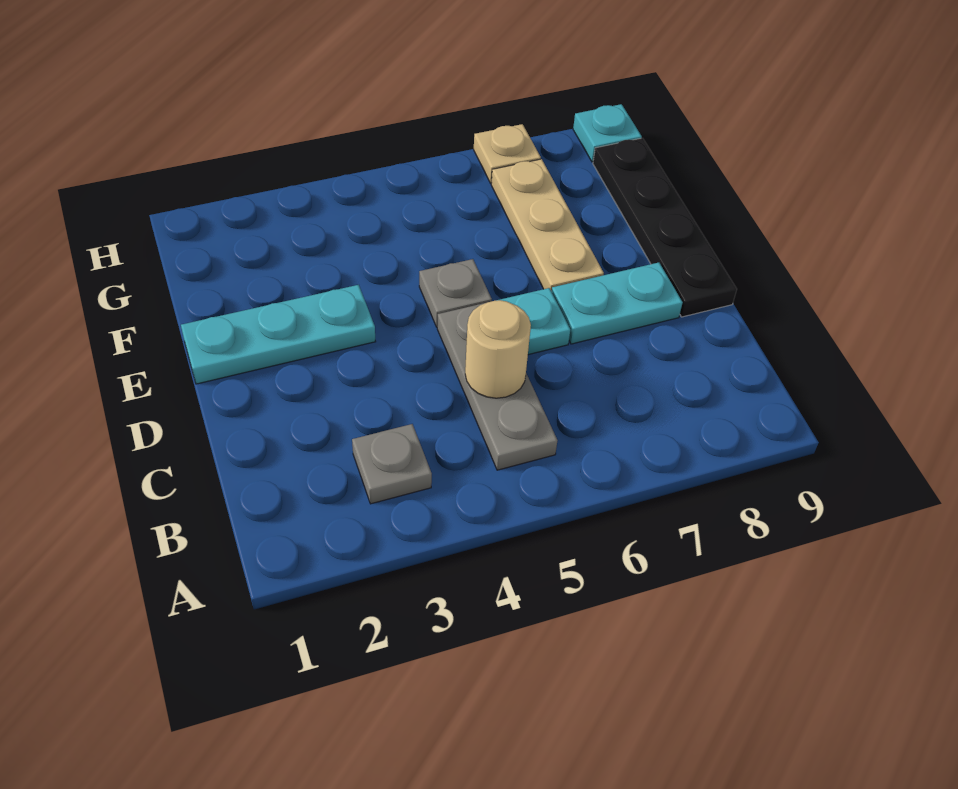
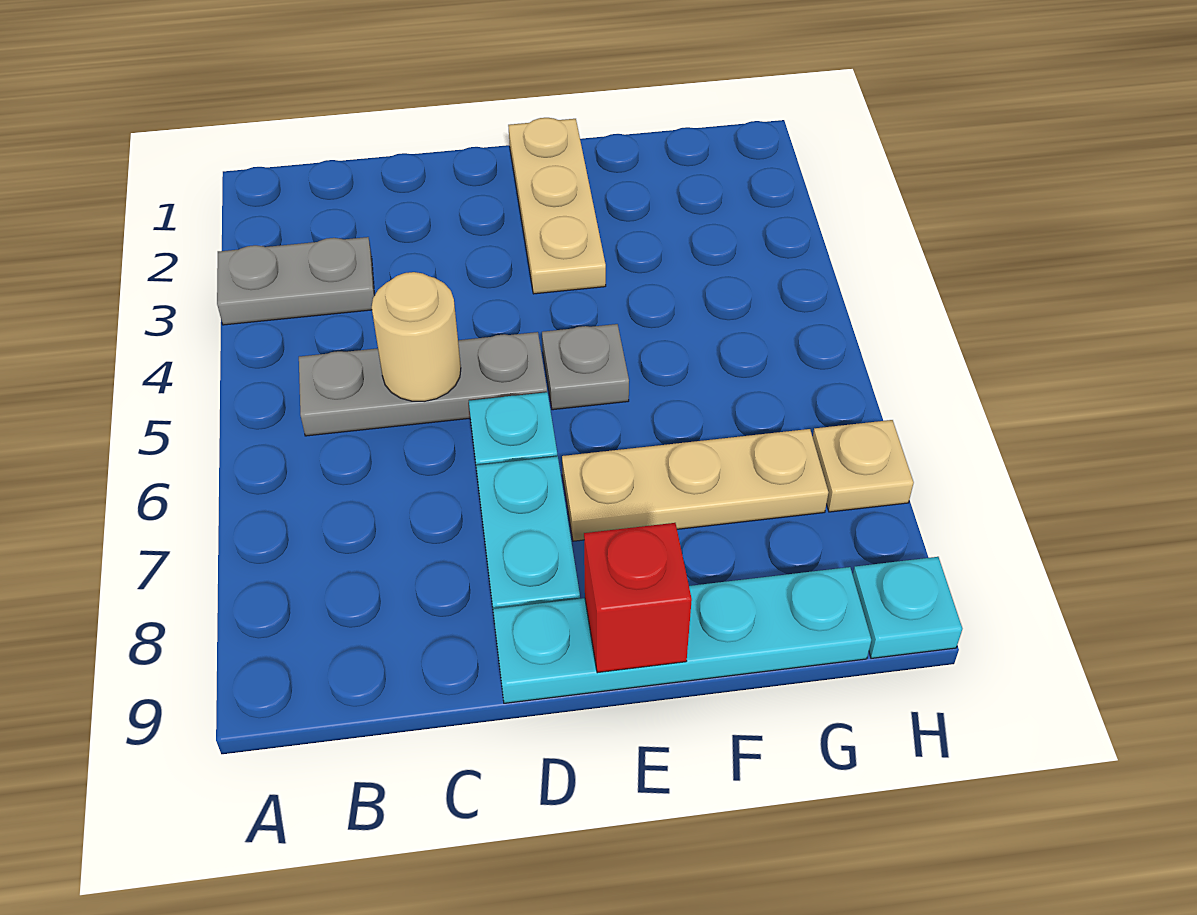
grey 1x1 plate [352,424,432,504] -> grey 1x2 plate [217,237,375,325]
black 1x4 plate [593,138,737,317] -> cyan 1x4 plate [493,567,871,703]
cyan 1x3 plate [181,285,376,384] -> tan 1x3 plate [508,118,606,294]
none -> red 1x1 brick [584,523,692,673]

